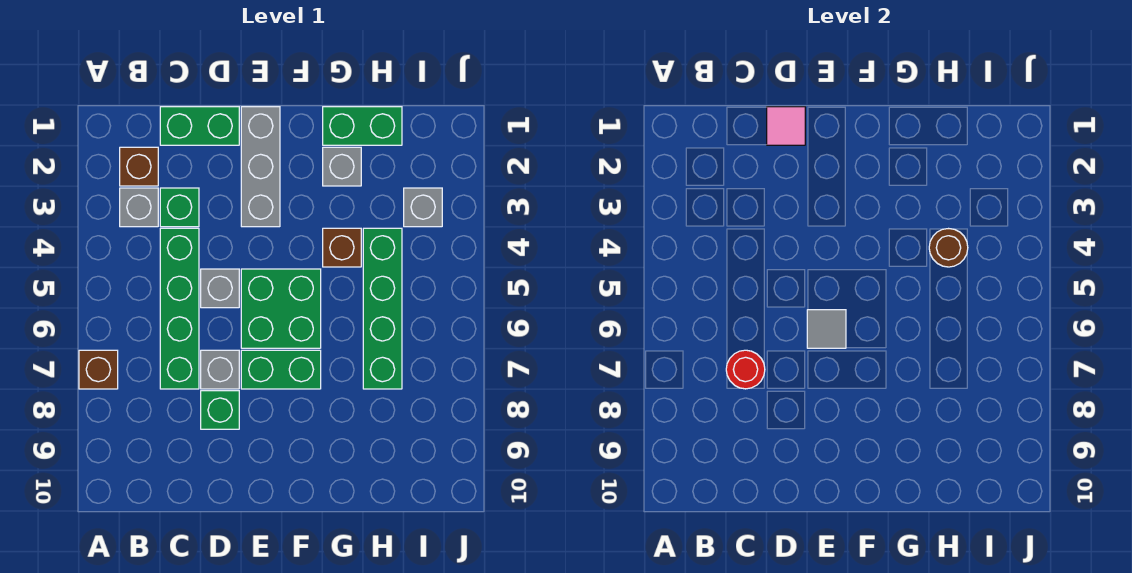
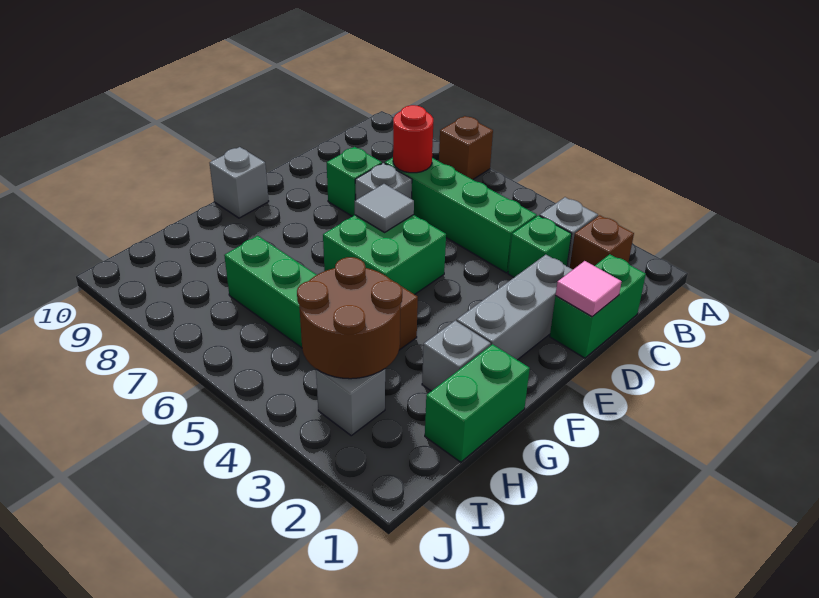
grey 1x1 brick [201,269,239,308] -> grey 1x1 brick moved to [210,147,269,218]
grey 1x3 brick [241,107,280,227] -> grey 1x3 brick turned to [457,255,573,360]
green 1x2 brick [241,350,321,389] -> none
brown 1x1 round brick [929,229,968,267] -> brown 2x2 round brick [297,257,402,379]

